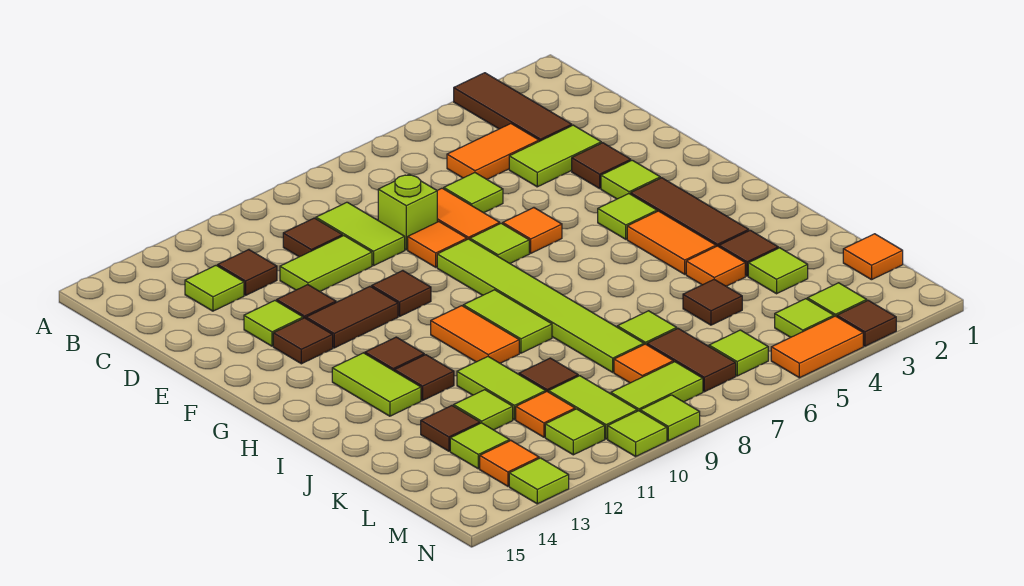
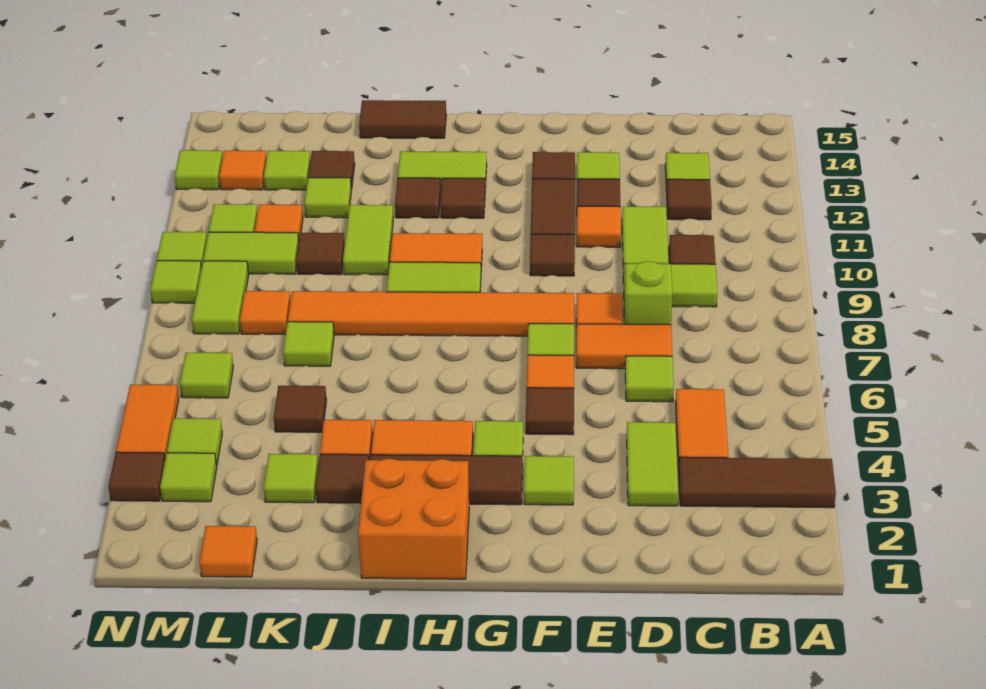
brown 1x1 tile [572,143,631,189] -> brown 1x1 tile moved to [526,388,574,435]
none -> orange 1x1 tile [577,206,621,247]
lime 1x6 tile [437,239,644,372] -> orange 1x6 tile [288,291,574,336]
none -> orange 2x2 brick [358,459,469,579]
lime 1x2 tile [457,357,546,420] -> lime 1x2 tile turned to [343,205,393,275]
brown 1x2 tile [647,329,736,392] -> brown 1x2 tile moved to [359,100,446,138]

